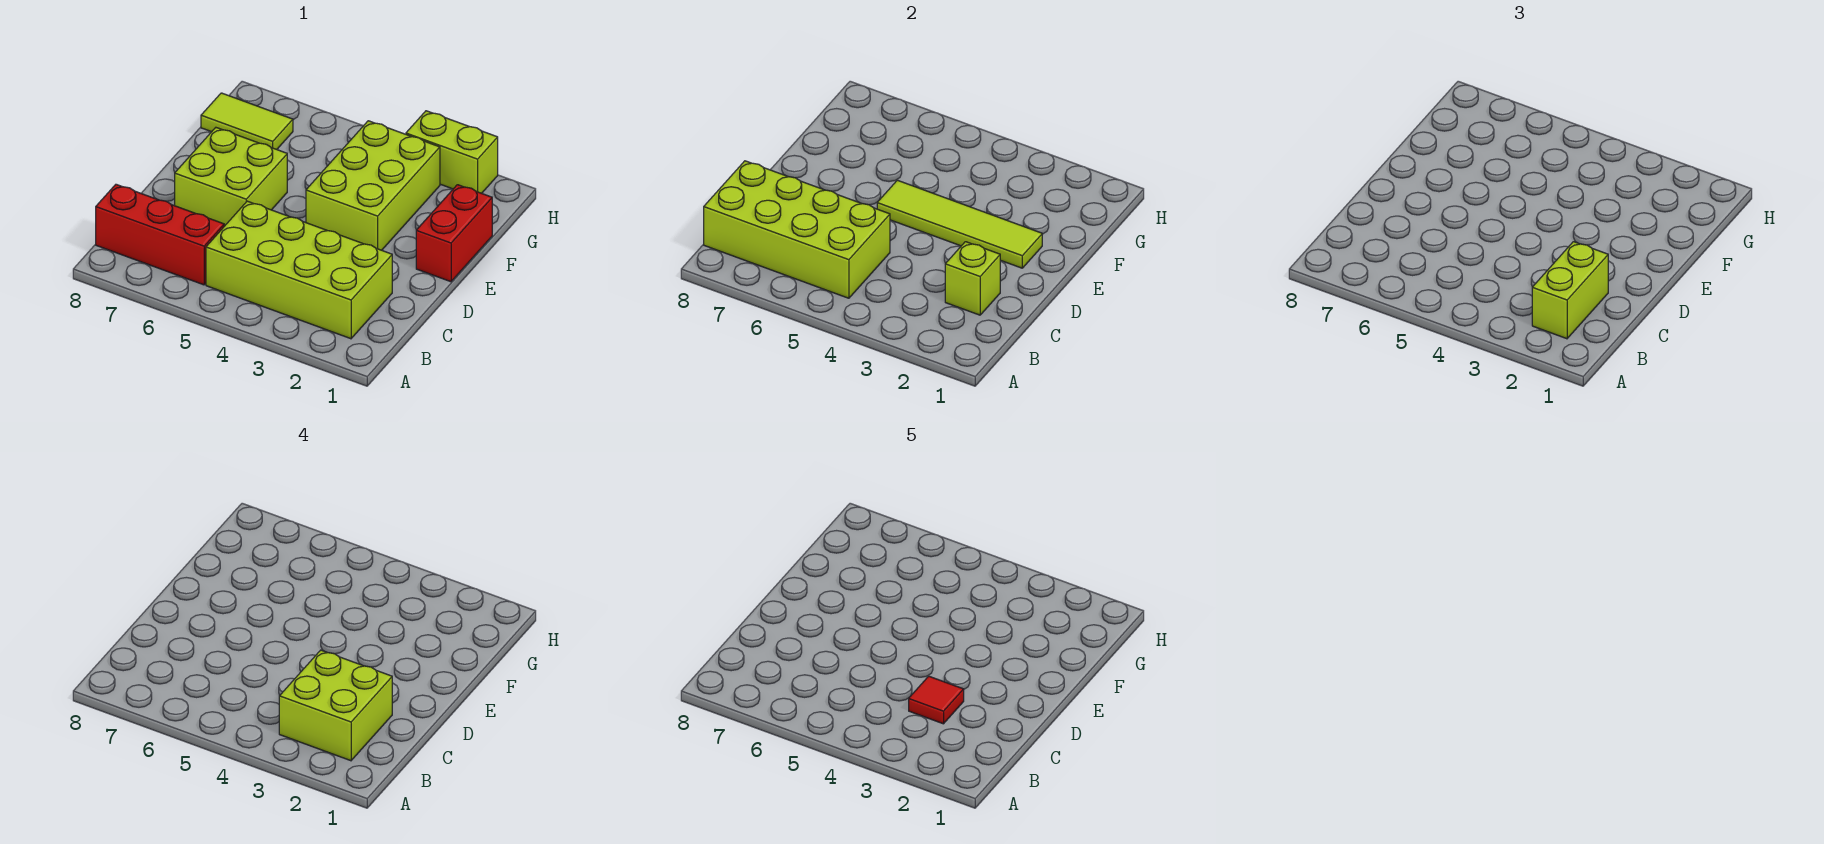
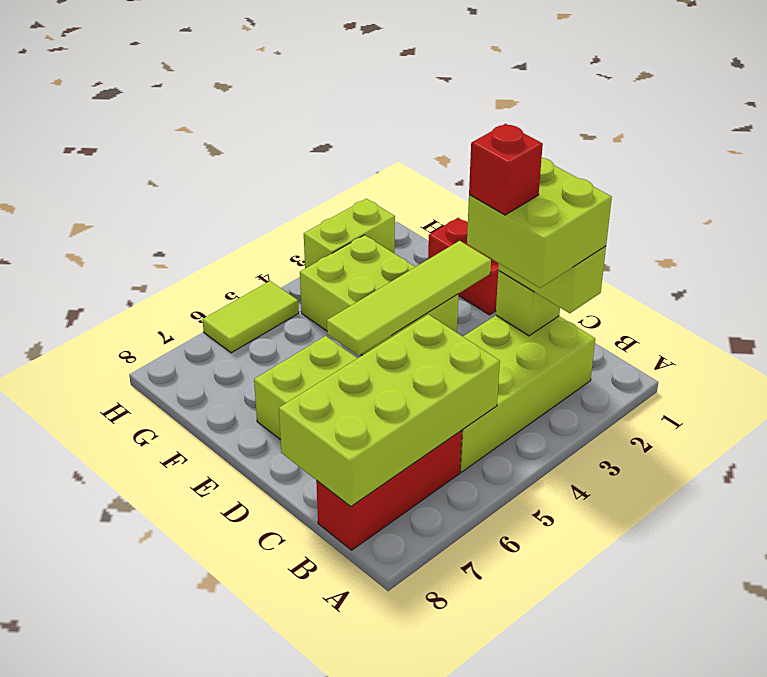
red 1x1 tile [909,676,964,724] -> red 1x1 brick [469,124,543,215]
lime 1x2 tile [201,93,293,149] -> lime 1x2 tile moved to [202,281,299,353]

